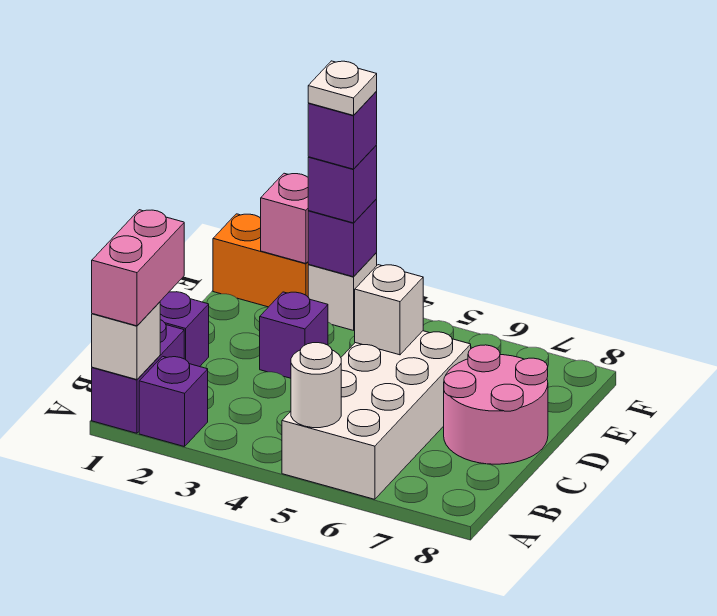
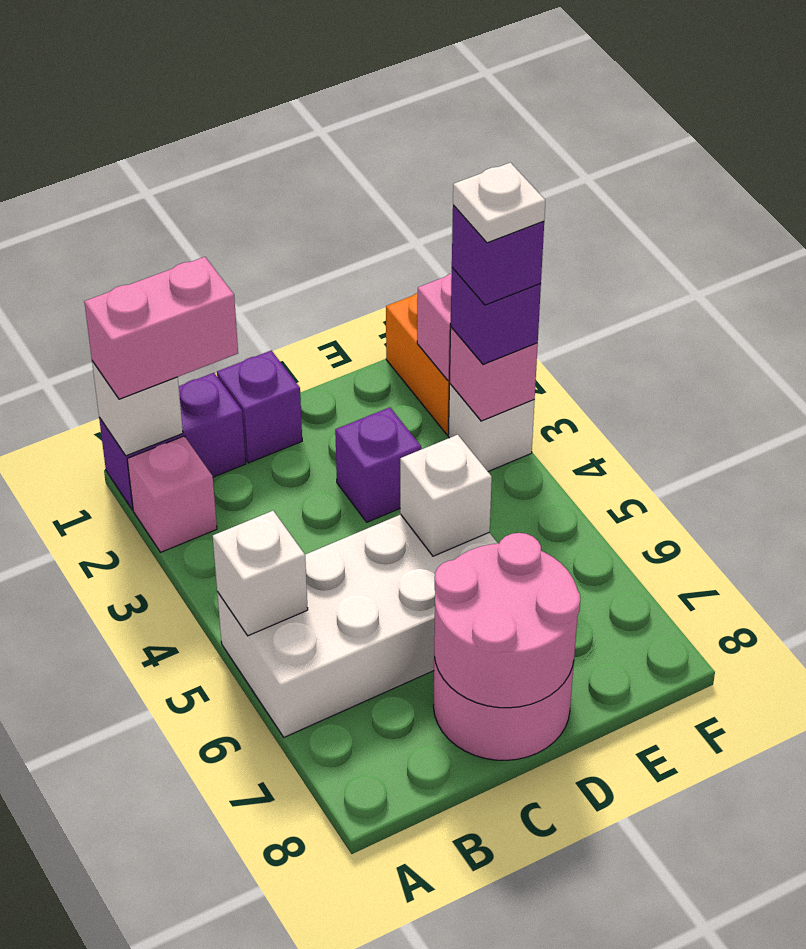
purple 1x1 brick [139,356,208,447] -> pink 1x1 brick [127,436,217,552]
white 1x1 round brick [291,343,341,428] -> white 1x1 brick [213,511,308,636]
none -> pink 2x2 round brick [434,533,580,708]
purple 1x1 brick [308,199,377,277] -> pink 1x1 brick [450,327,538,421]

